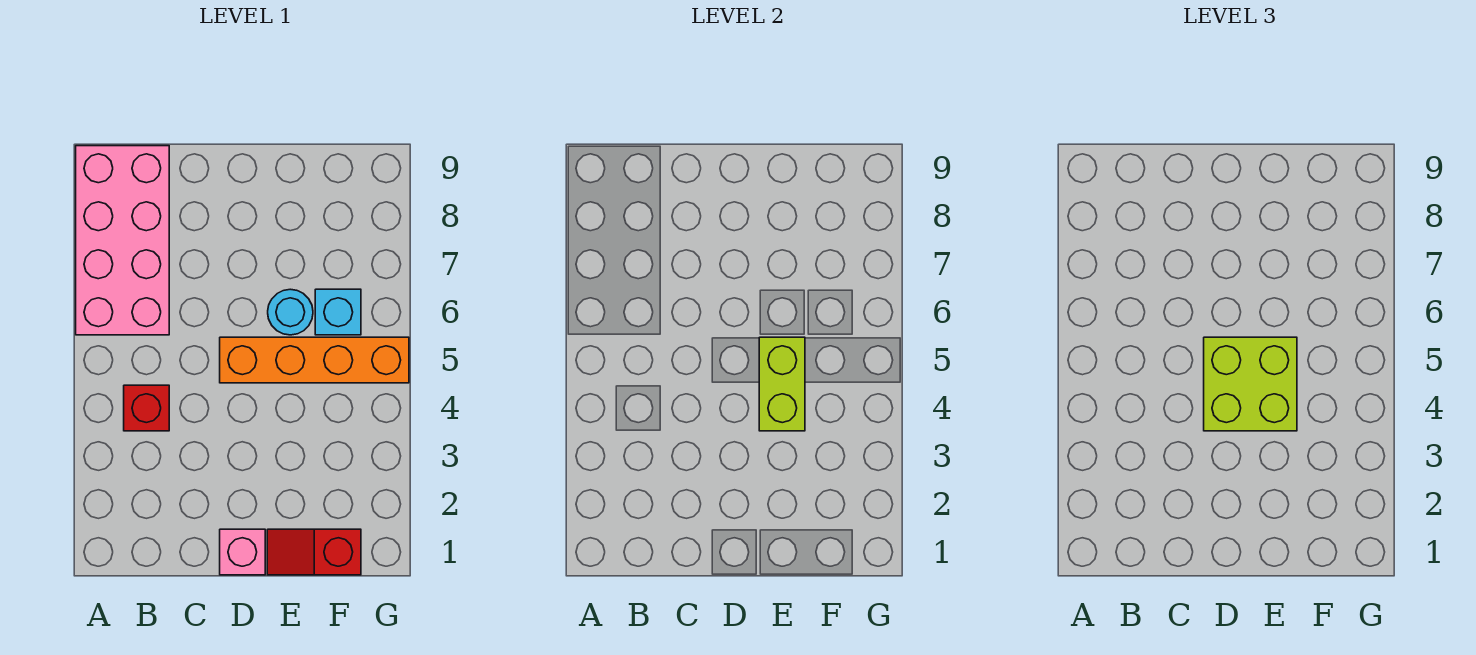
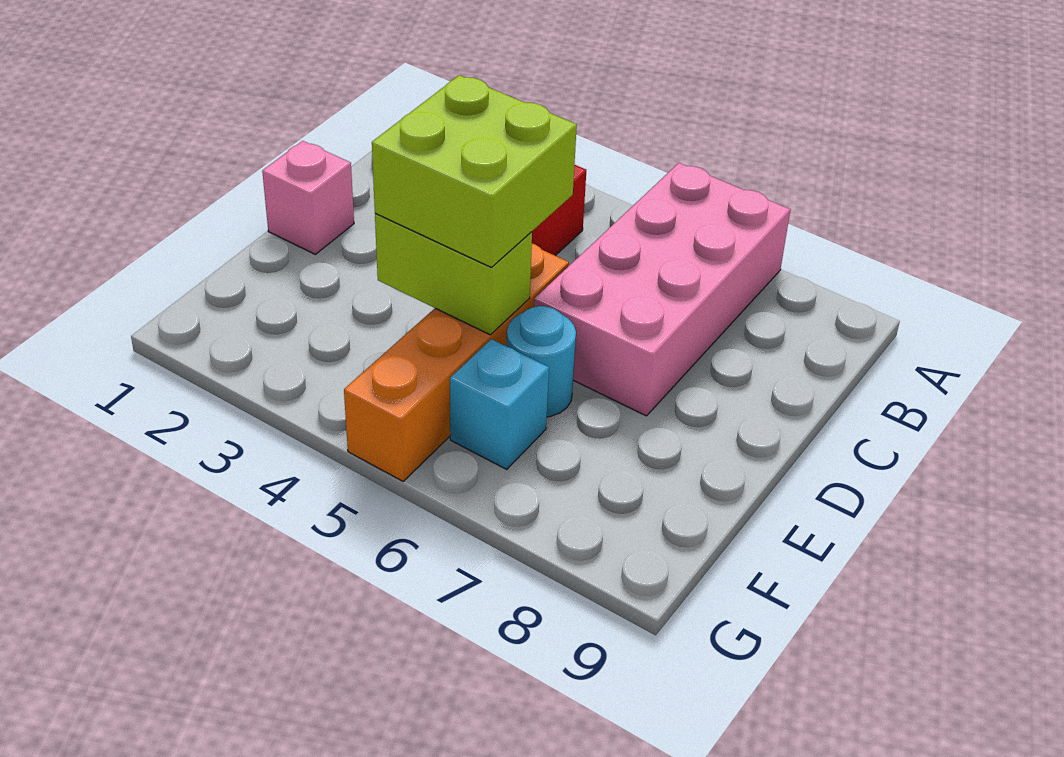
pink 2x4 brick [76,146,169,335] -> pink 2x4 brick turned to [534,163,790,416]
red 1x2 slope [267,529,361,575] -> none

